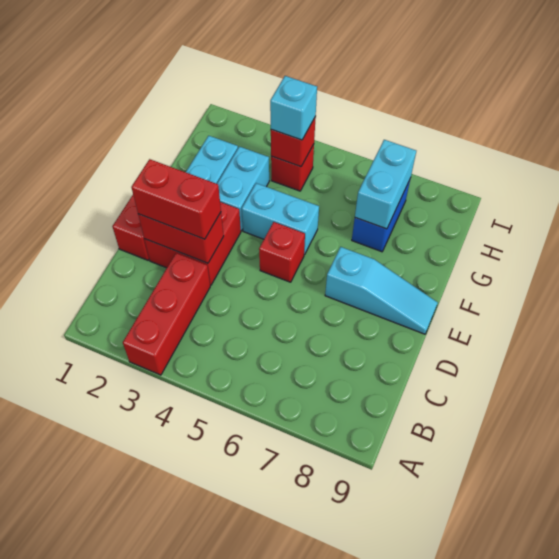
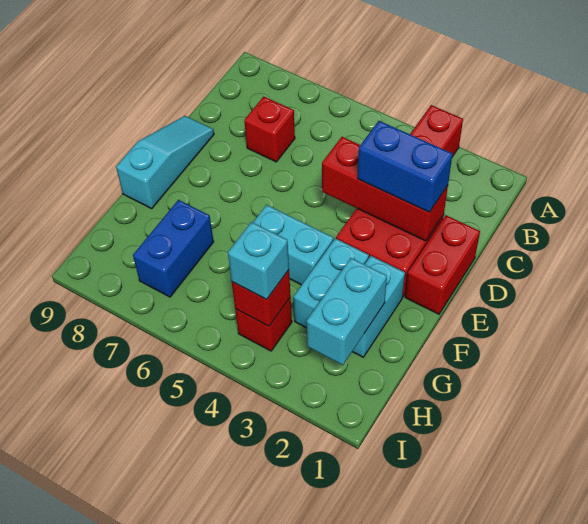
red 1x2 brick [138,212,224,263] -> red 1x3 brick [322,137,448,241]
red 1x2 brick [131,159,221,239] -> blue 1x2 brick [358,121,452,212]
red 1x1 brick [259,222,305,282] -> red 1x1 brick moved to [244,97,295,162]
cyan 1x3 slope [325,247,438,334] -> cyan 1x3 slope turned to [116,116,214,209]
cyan 1x2 brick [355,140,416,229] -> cyan 1x2 brick moved to [307,258,387,365]

